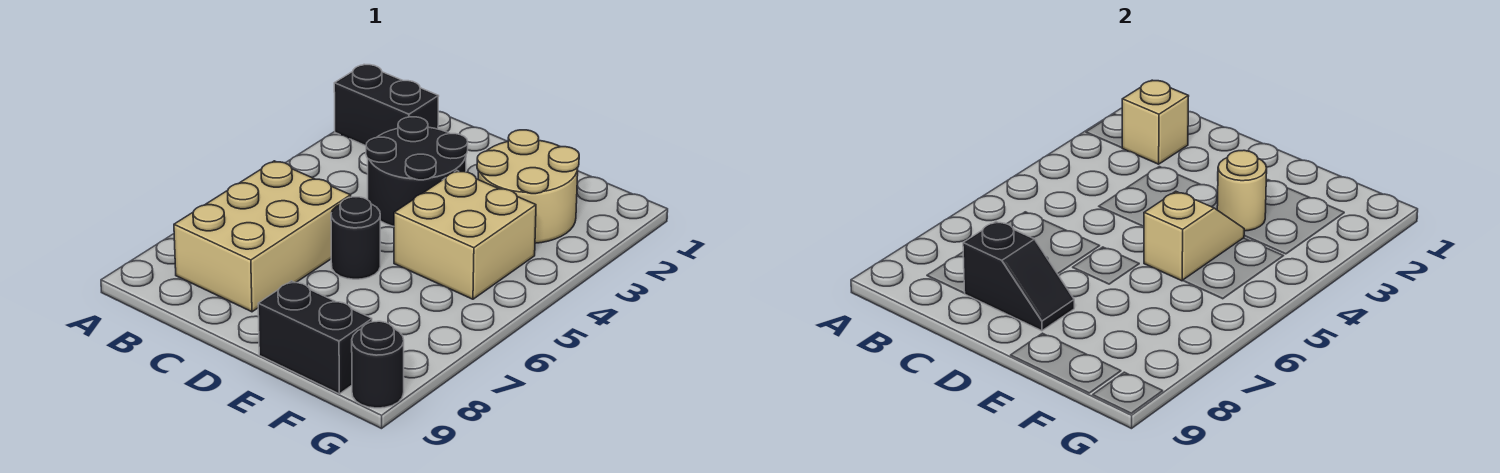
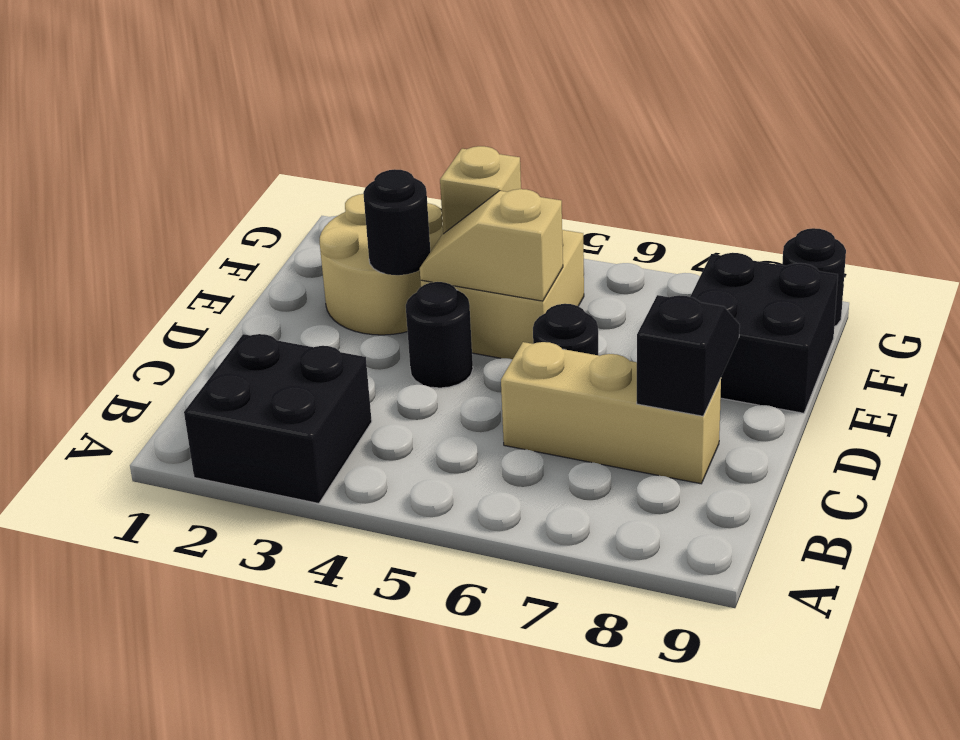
black 1x2 brick [334,65,439,146] -> black 2x2 brick [184,334,372,503]
tan 1x1 brick [1122,80,1189,164] -> tan 1x1 brick moved to [440,146,521,234]
tan 2x3 brick [174,161,351,312] -> tan 1x3 brick [501,342,721,484]
black 2x2 round brick [366,117,468,226] -> black 1x1 round brick [406,282,473,388]
tan 1x1 round brick [1217,150,1267,231] -> black 1x1 round brick [363,169,430,275]
black 1x2 brick [258,281,372,394] -> black 2x2 brick [690,253,838,413]

